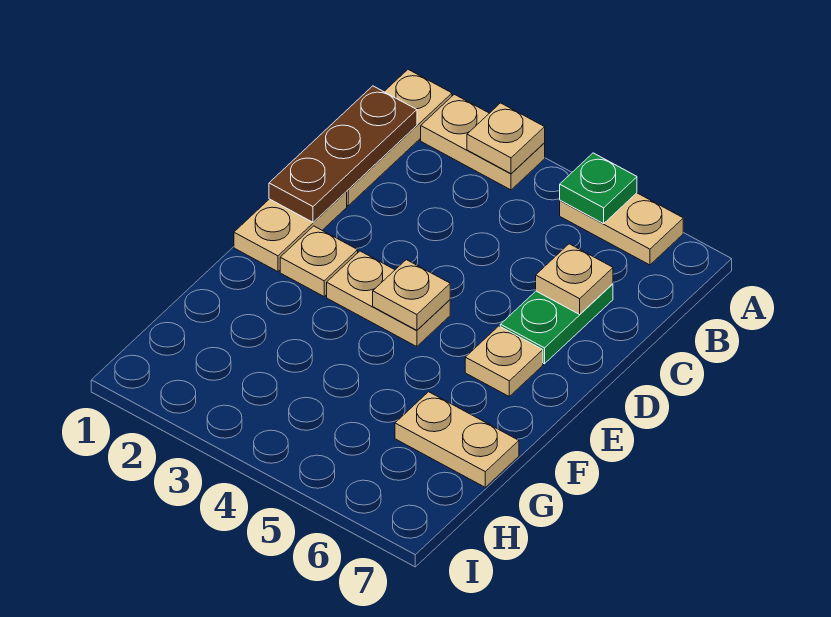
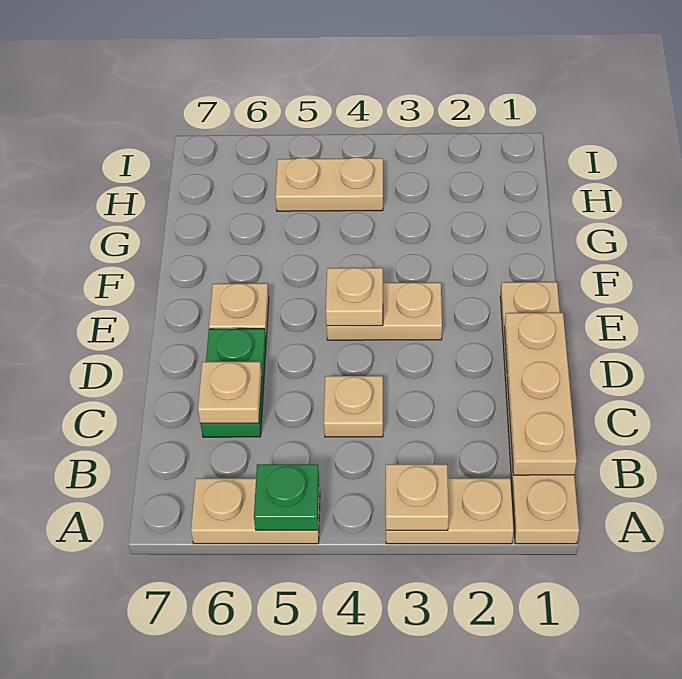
brown 1x3 plate [269,86,417,222] -> tan 1x3 plate [504,313,577,475]
tan 1x1 plate [280,226,358,296] -> tan 1x1 plate moved to [324,376,383,437]
tan 1x2 plate [395,392,519,487] -> tan 1x2 plate moved to [275,157,383,211]

